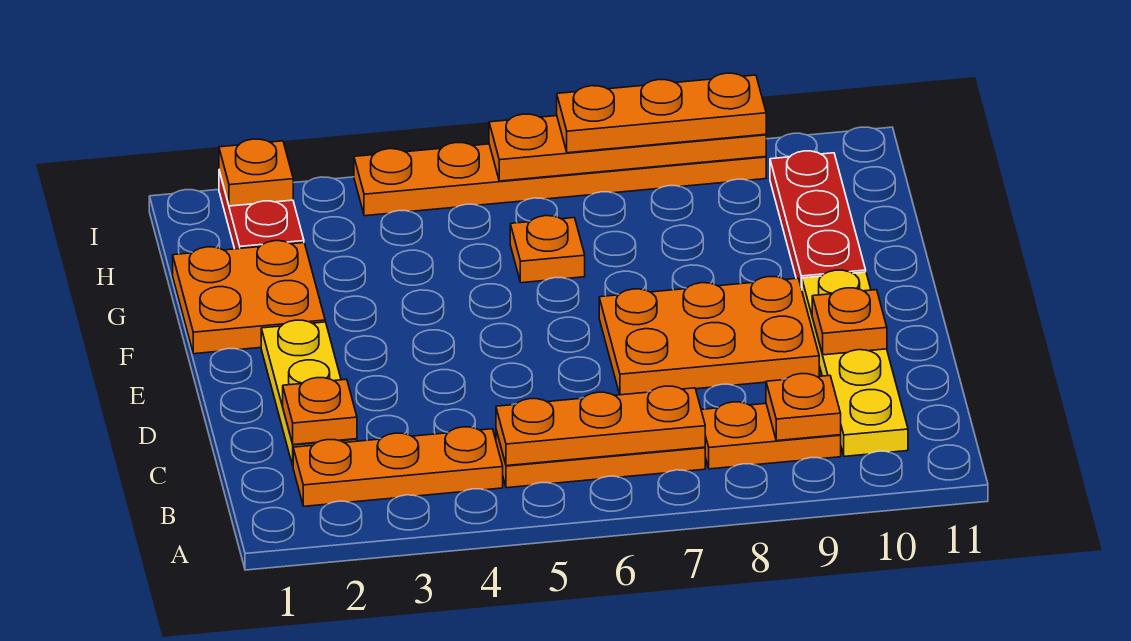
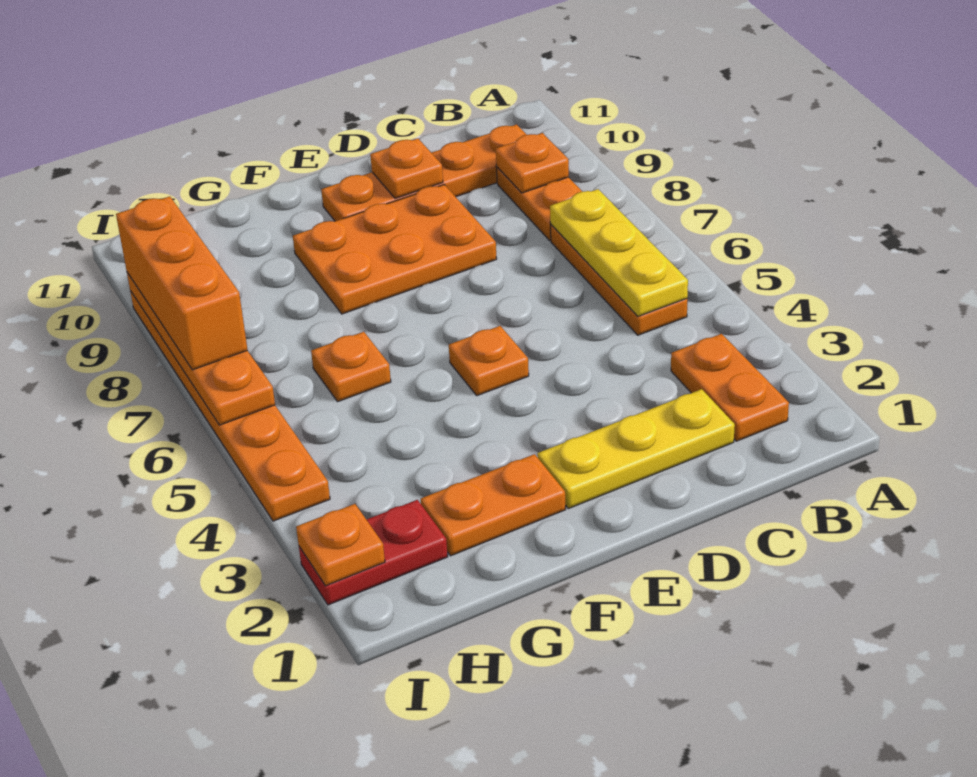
orange 1x3 plate [293,427,503,506] -> orange 1x2 plate [671,334,789,441]
orange 1x3 plate [496,386,705,466] -> yellow 1x3 plate [550,189,688,316]
yellow 1x4 plate [802,270,908,456] -> orange 1x4 plate [321,124,527,221]
orange 1x1 plate [283,378,357,445] -> orange 1x1 plate moved to [449,326,529,396]
orange 2x3 plate [599,277,819,395] -> orange 2x3 plate turned to [293,185,497,314]
orange 2x2 plate [173,241,325,354] -> orange 1x2 plate [421,454,566,556]
red 1x3 plate [770,151,866,289] -> none
orange 1x3 plate [557,73,766,153] -> orange 1x3 brick [116,196,248,370]

